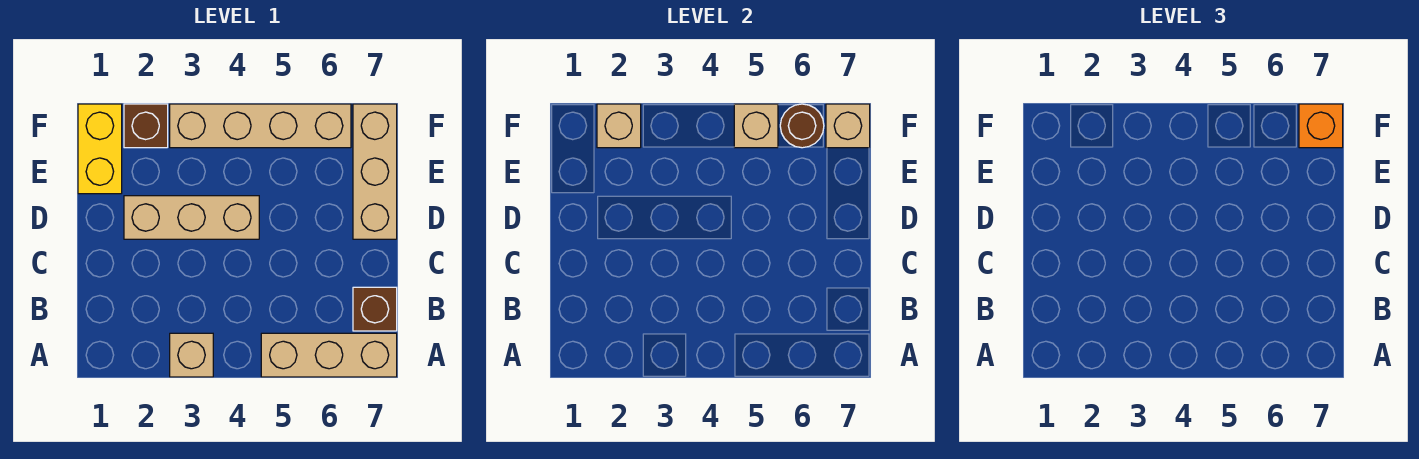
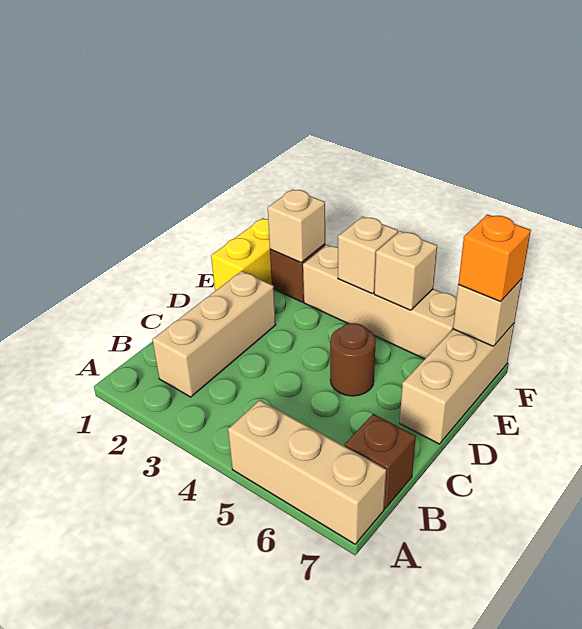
tan 1x1 brick [170,333,213,377] -> tan 1x1 brick moved to [338,216,398,294]
tan 1x3 brick [124,196,259,239] -> tan 1x3 brick turned to [152,271,276,397]
brown 1x1 round brick [780,104,824,148] -> brown 1x1 round brick moved to [330,323,376,396]

